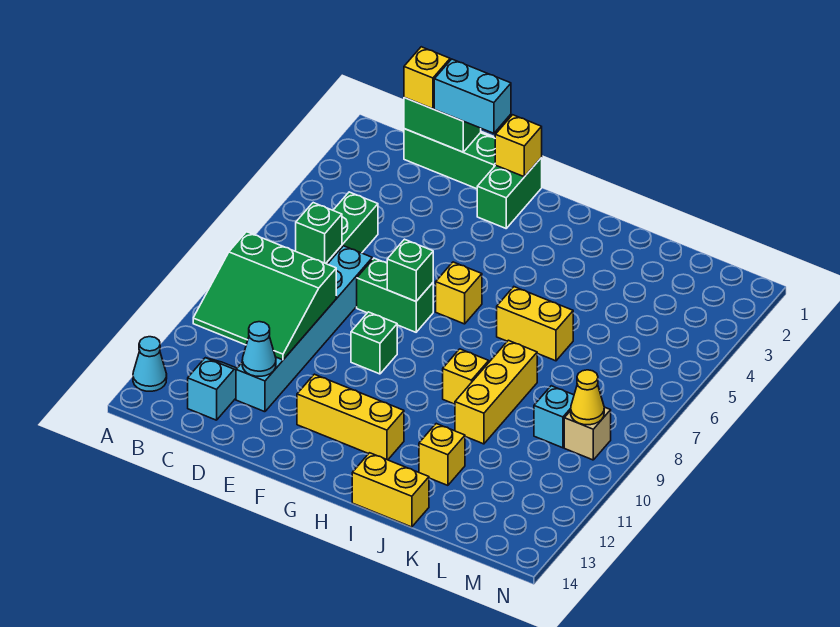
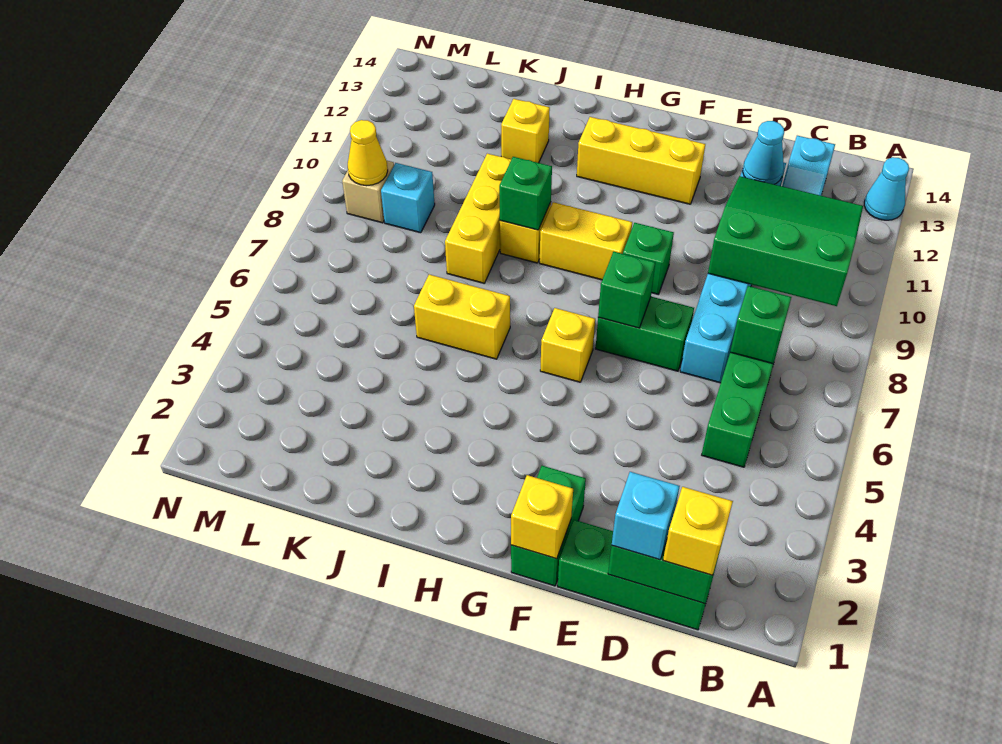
cyan 1x2 brick [434,59,511,133] -> cyan 1x1 brick [612,472,680,560]
none -> green 1x1 brick [499,157,552,230]
yellow 1x2 brick [352,453,429,527] -> yellow 1x2 brick moved to [540,202,632,280]

